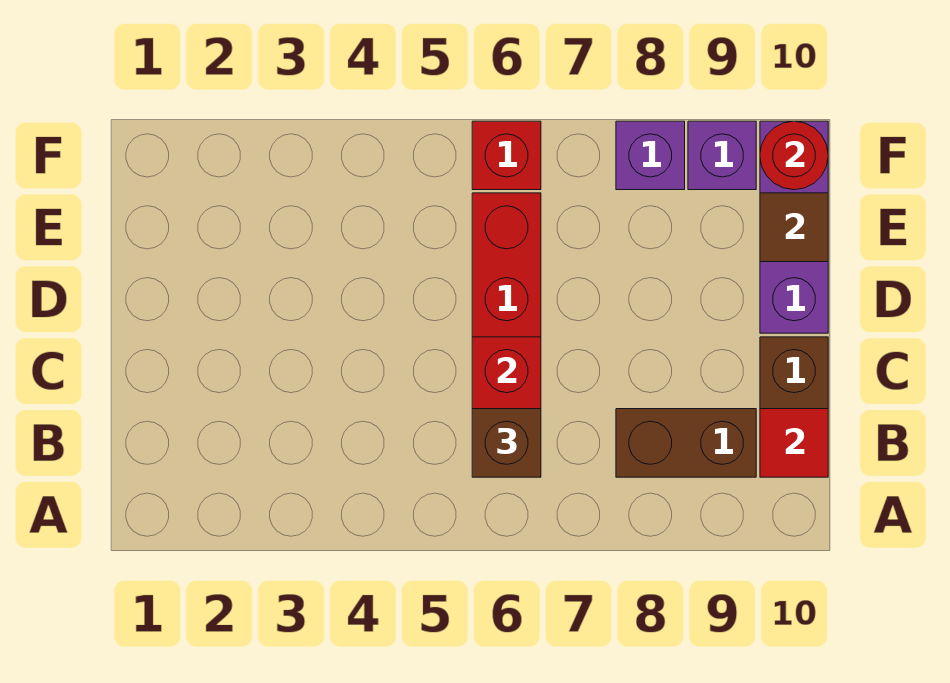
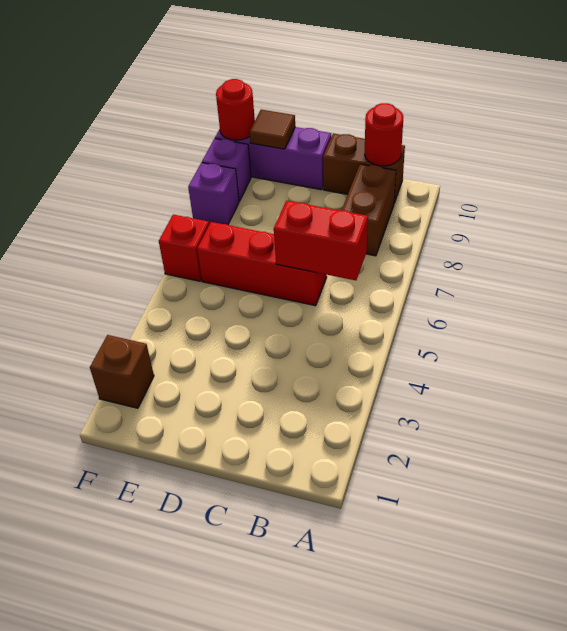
brown 1x1 brick [472,409,541,477] -> brown 1x1 brick moved to [90,335,154,408]
red 1x1 tile [760,409,828,477] -> red 1x1 round brick [365,103,403,166]

